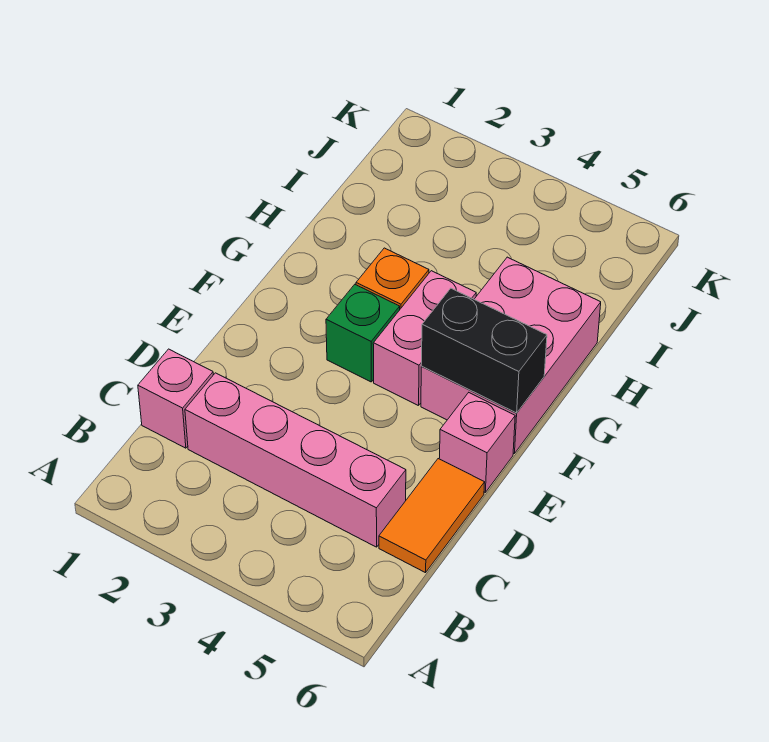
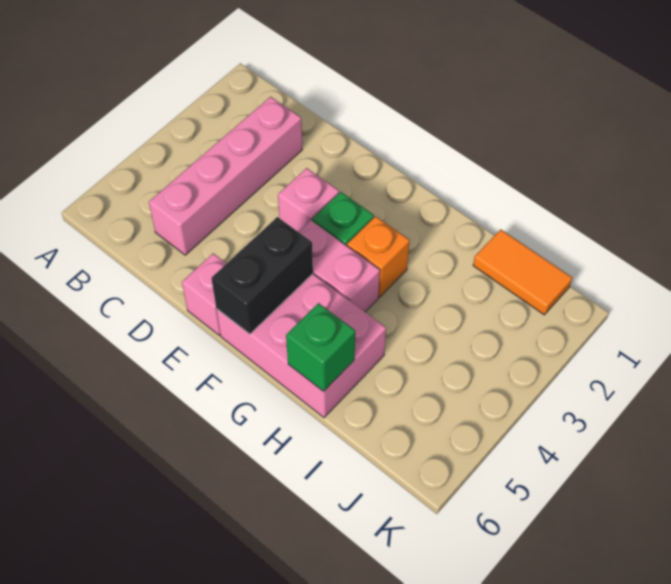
pink 1x1 brick [138,349,213,448] -> pink 1x1 brick moved to [278,168,339,231]
orange 1x2 tile [379,459,485,573] -> orange 1x2 tile moved to [473,229,572,315]
none -> green 1x1 brick [286,303,355,392]

